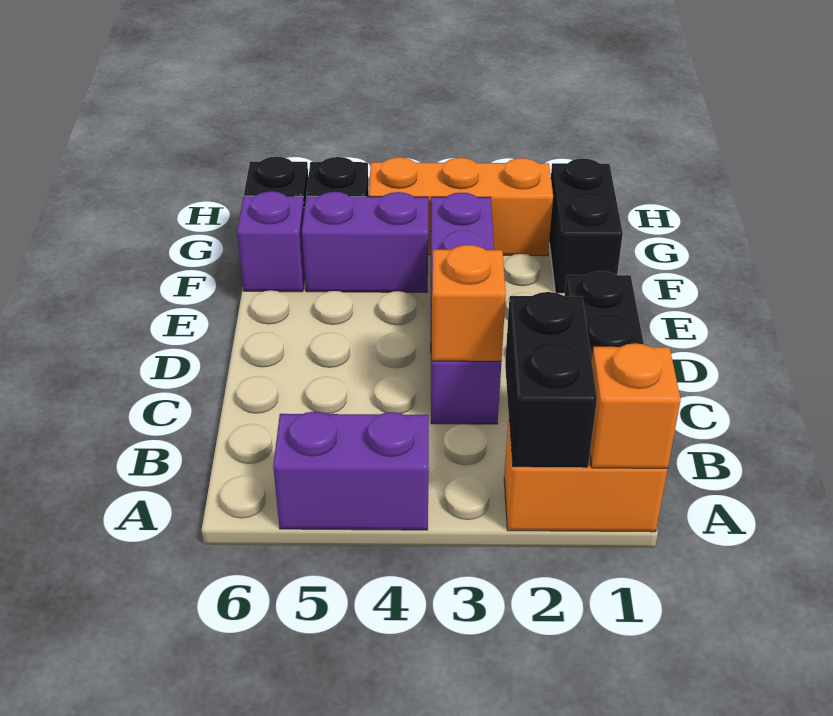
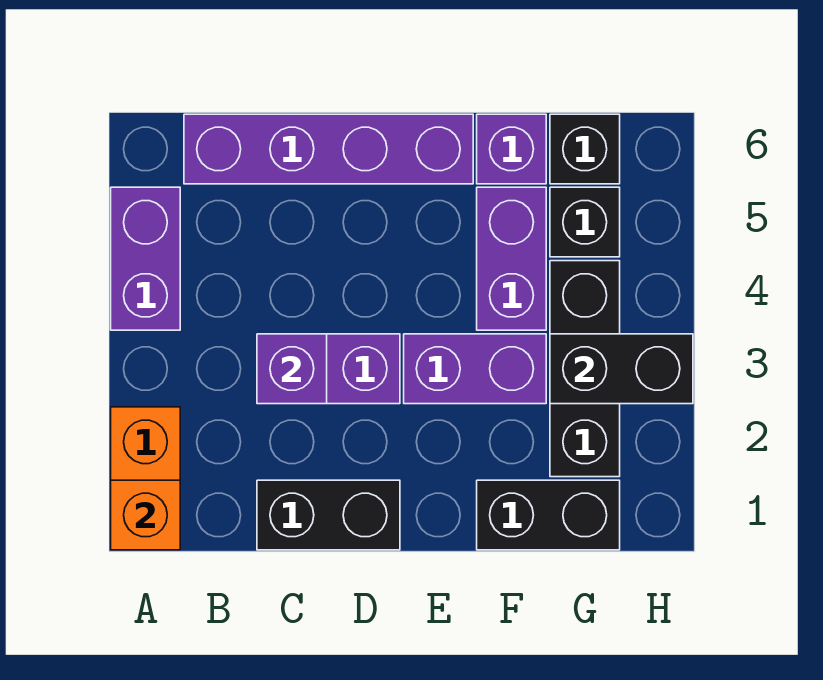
black 1x2 brick [505,292,597,468] -> black 1x2 brick moved to [550,334,693,404]
none -> purple 1x4 brick [184,114,473,184]
orange 1x1 brick [432,245,506,361] -> purple 1x1 brick [257,334,327,404]
orange 1x3 brick [369,157,553,256] -> black 1x3 brick [550,261,620,477]

